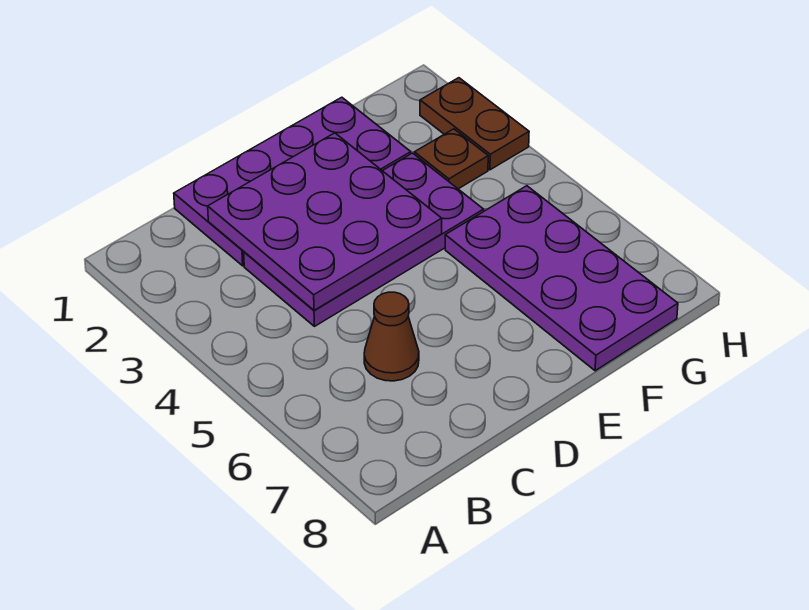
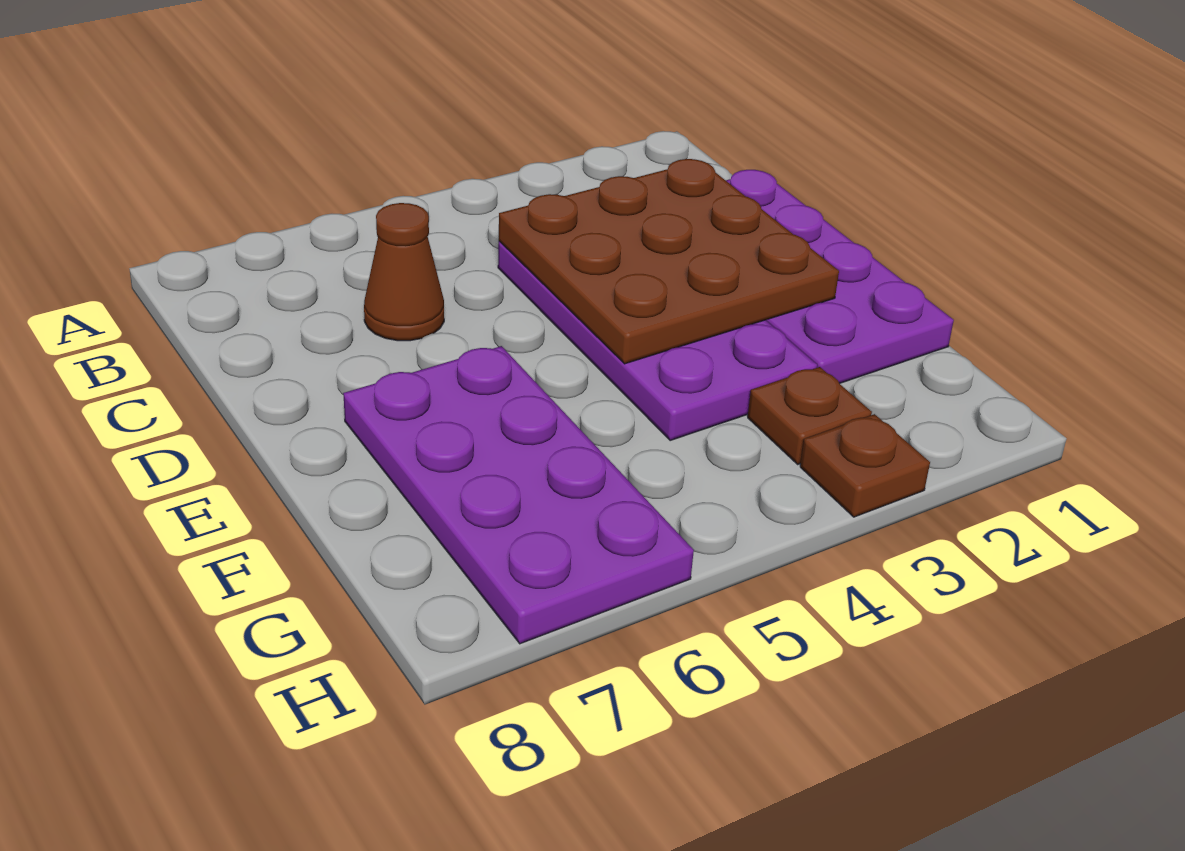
purple 3x3 plate [208,133,442,310] -> brown 3x3 plate [499,159,839,364]
purple 2x4 plate [445,186,678,371] -> purple 2x4 plate turned to [343,346,694,644]
brown 1x2 plate [420,78,529,170] -> brown 1x1 plate [800,414,930,517]

